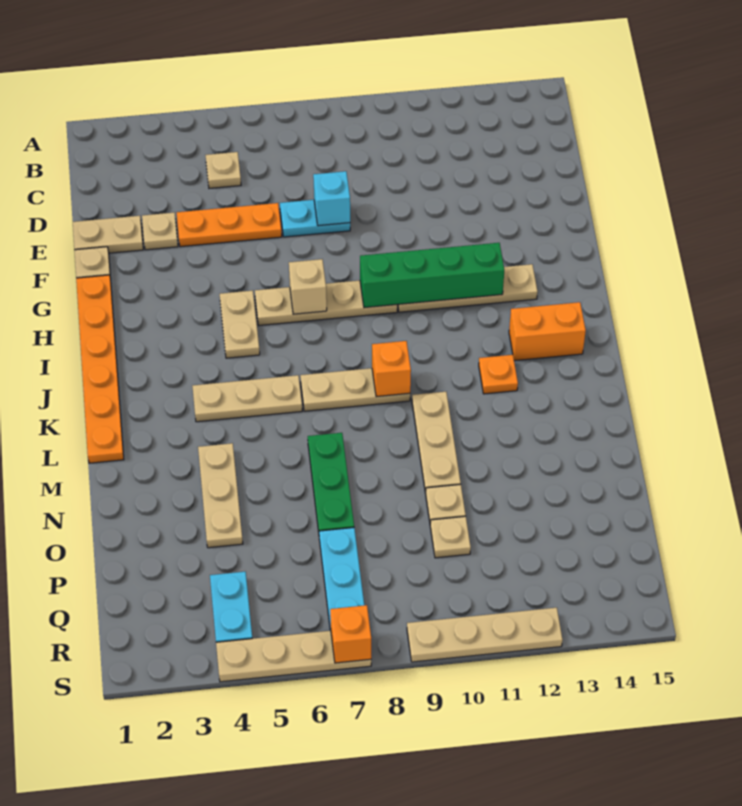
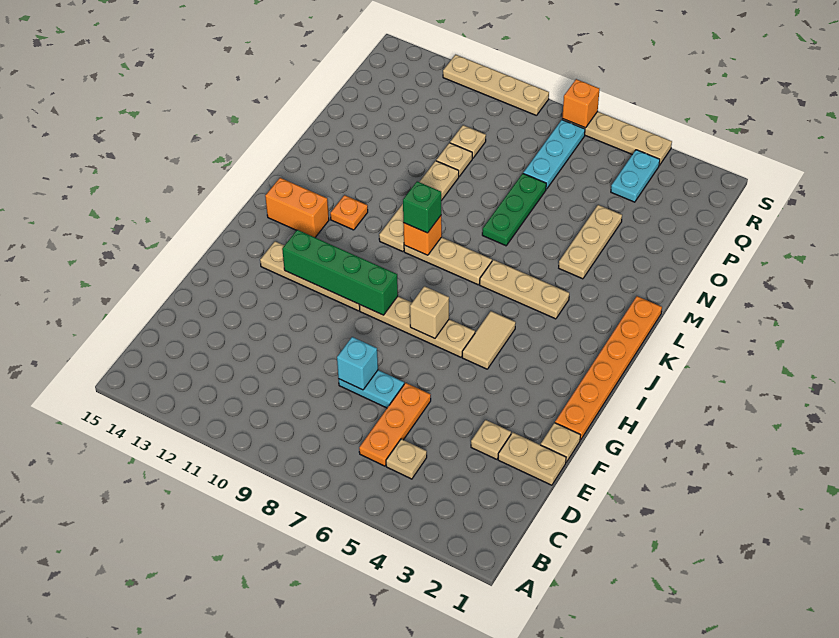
orange 1x3 plate [177,203,282,247] -> orange 1x3 plate turned to [359,383,431,466]
tan 1x2 plate [220,290,260,358] -> tan 1x2 tile [462,311,516,369]
none -> green 1x1 brick [403,181,441,233]
tan 1x3 plate [412,392,461,493] -> tan 1x4 plate [379,161,459,252]

